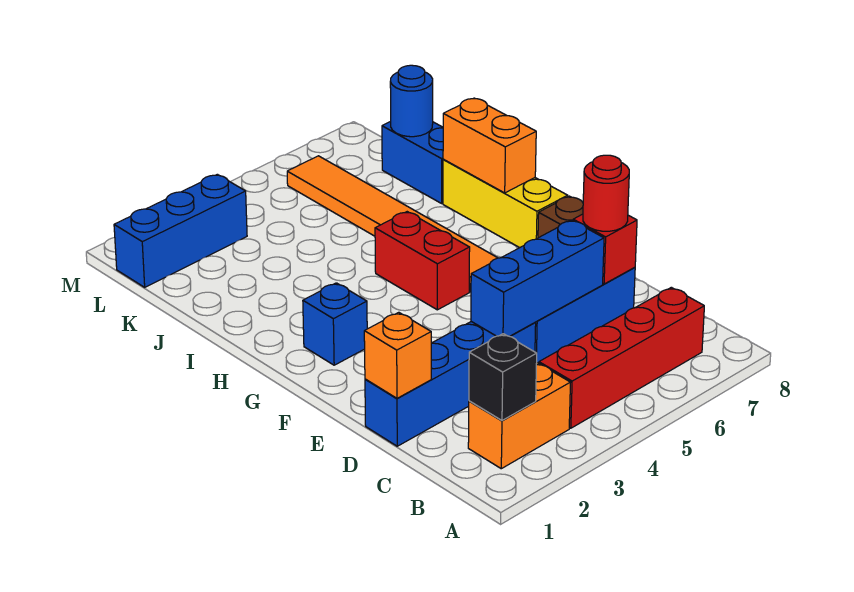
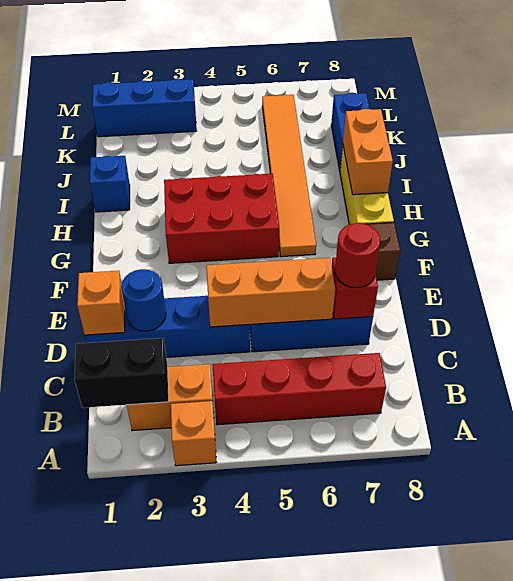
none -> orange 1x1 brick [171,401,216,466]
black 1x1 brick [469,334,537,420] -> black 1x2 brick [74,338,168,408]
blue 1x3 brick [471,220,604,336] -> orange 1x3 brick [206,258,335,327]
blue 1x1 brick [303,283,367,365] -> blue 1x1 brick moved to [90,156,130,212]
red 1x2 brick [375,212,470,310] -> red 2x3 brick [164,174,279,263]
blue 1x1 round brick [390,65,433,137] -> blue 1x1 round brick moved to [121,269,166,331]

